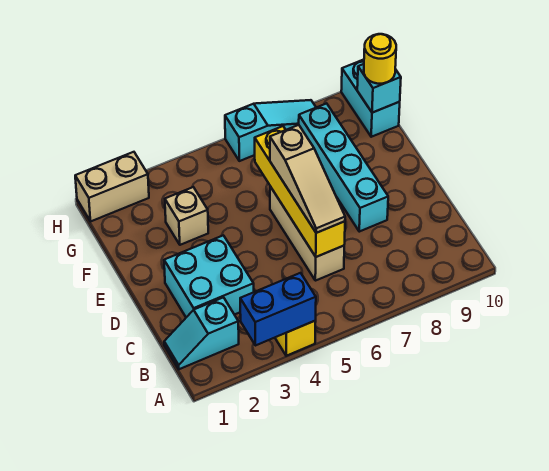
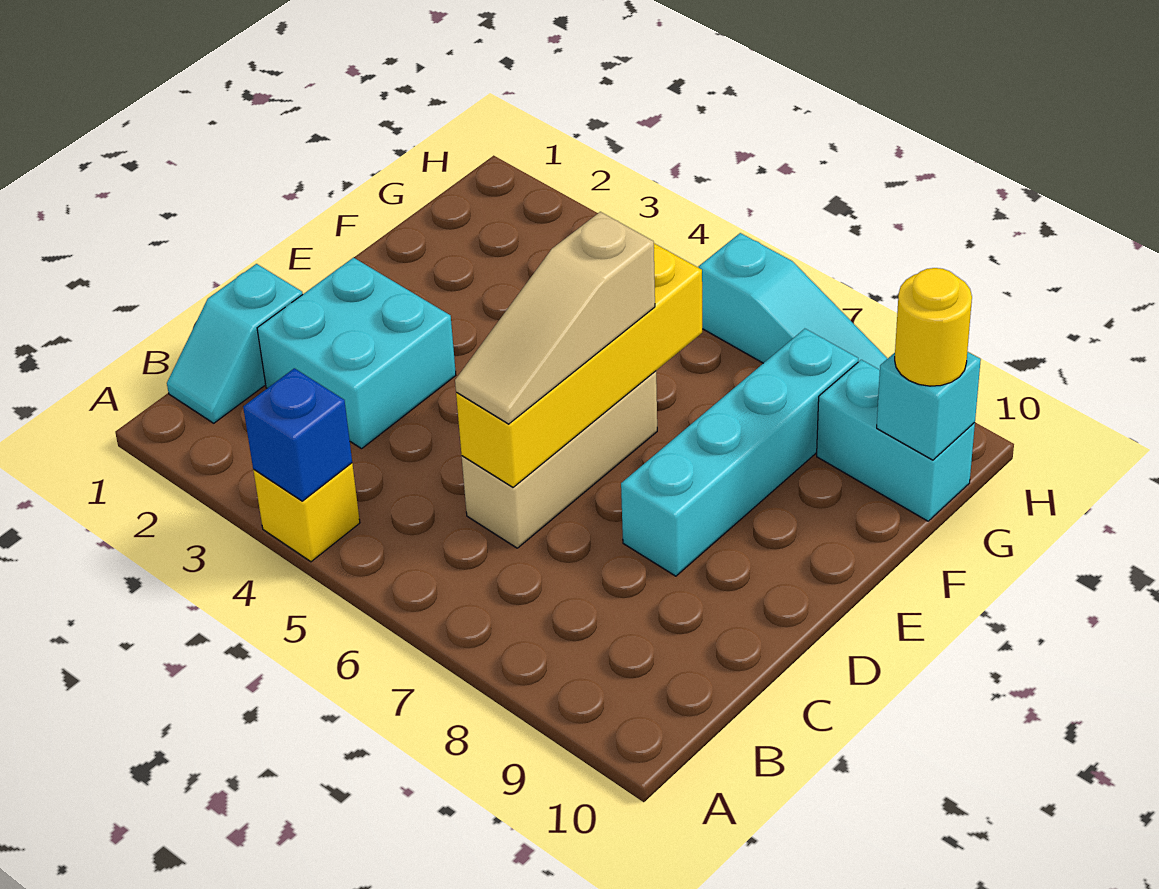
blue 1x2 brick [240,273,316,346] -> blue 1x1 brick [243,368,352,501]
cyan 1x2 slope [164,297,239,369] -> cyan 1x2 slope turned to [167,264,303,423]
tan 1x1 brick [165,187,208,245] -> none
cyan 1x2 brick [341,60,400,137] -> cyan 1x2 brick turned to [817,360,975,521]
tan 1x2 brick [75,152,149,221] -> none

